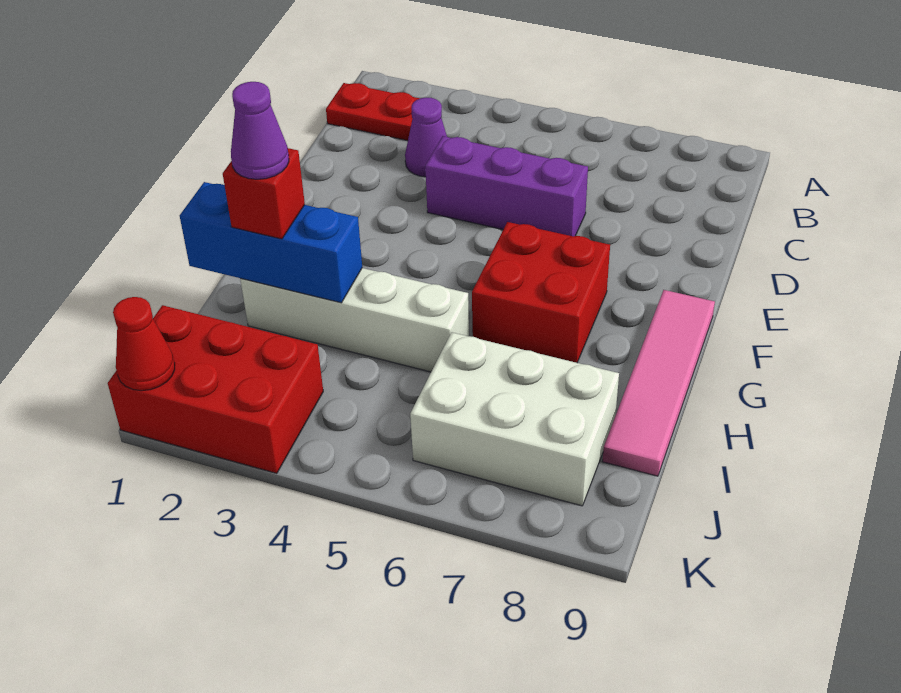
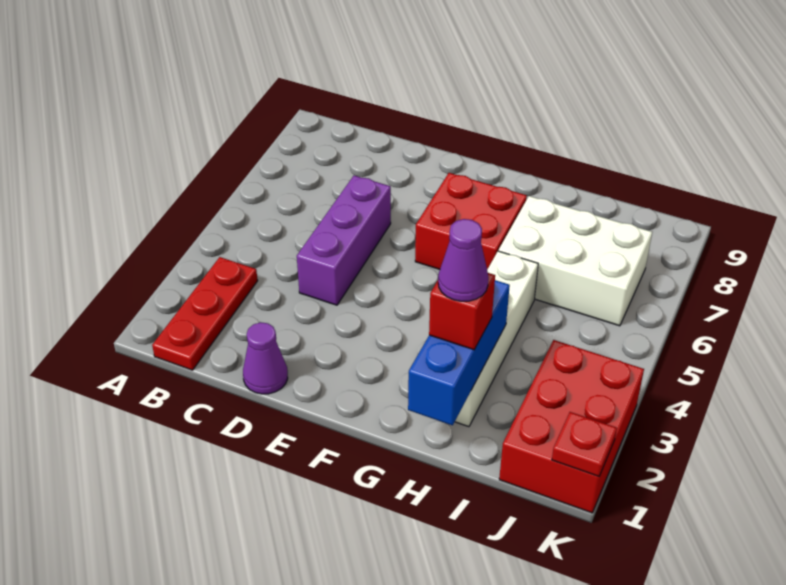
red 1x2 plate [326,83,420,141] -> red 1x3 plate [152,257,258,370]
purple 1x1 cone [405,97,447,177] -> purple 1x1 cone moved to [243,322,288,394]
pink 1x4 tile [602,290,715,476] -> none
white 2x3 brick [410,332,619,506] -> white 2x3 brick turned to [499,196,652,326]
red 1x1 cone [113,297,175,391] -> red 1x1 plate [552,412,617,476]

